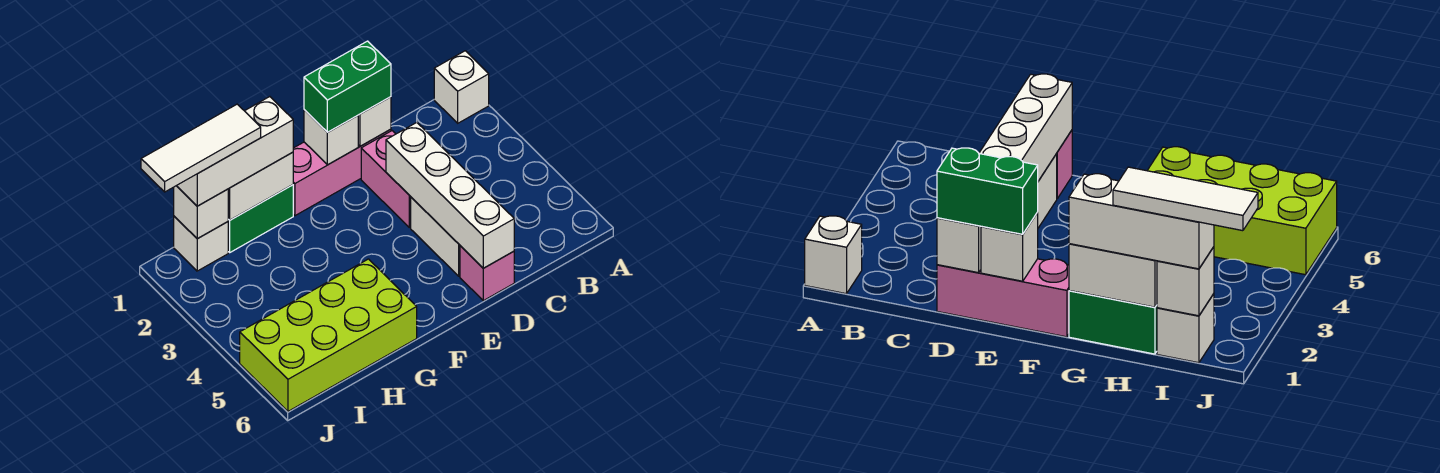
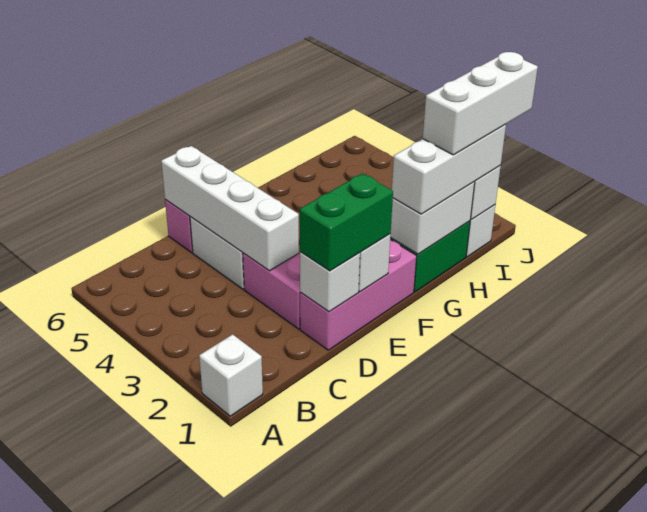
lime 2x4 brick [240,259,417,411] -> none
white 1x3 tile [141,104,261,192] -> white 1x3 brick [423,52,538,155]

